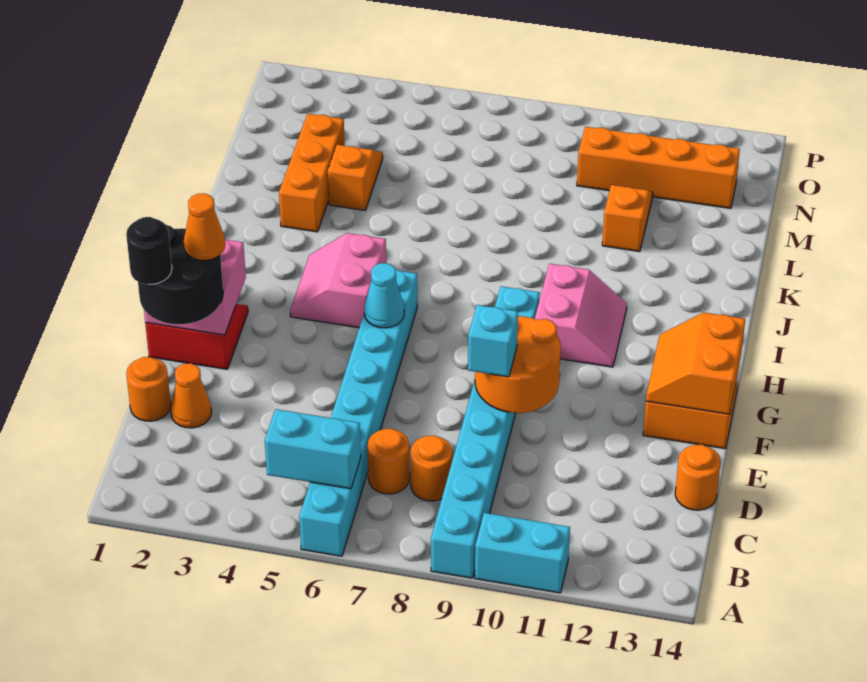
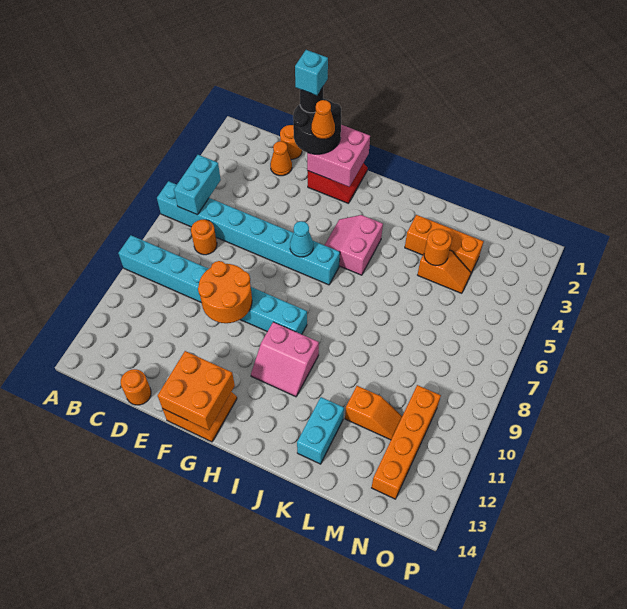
cyan 1x2 brick [475,513,570,593] -> cyan 1x2 brick moved to [297,397,344,464]
orange 1x1 round brick [411,436,452,501] -> orange 1x1 round brick moved to [424,229,452,266]
cyan 1x1 brick [468,305,518,377] -> cyan 1x1 brick moved to [295,50,328,95]
orange 2x2 slope [646,312,745,414] -> orange 2x2 brick [158,351,235,430]
pink 2x2 slope [290,233,386,328] -> pink 2x2 slope turned to [325,215,383,275]

